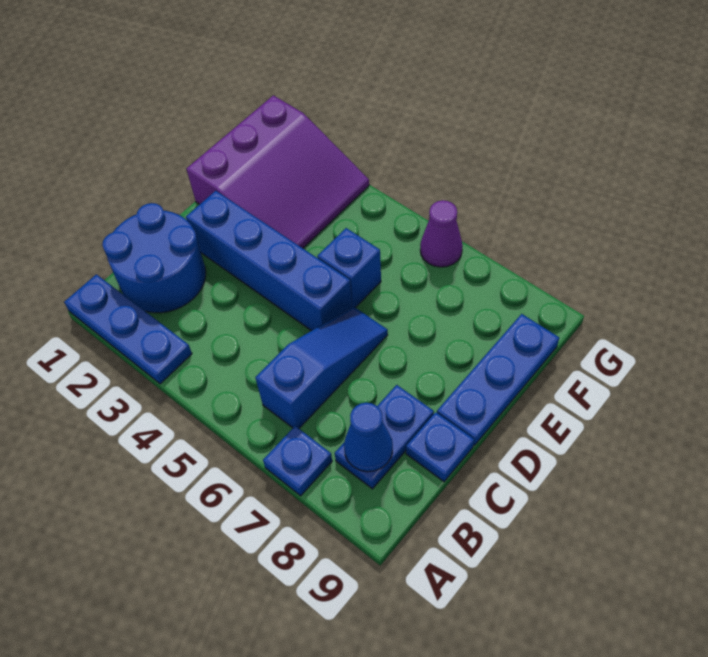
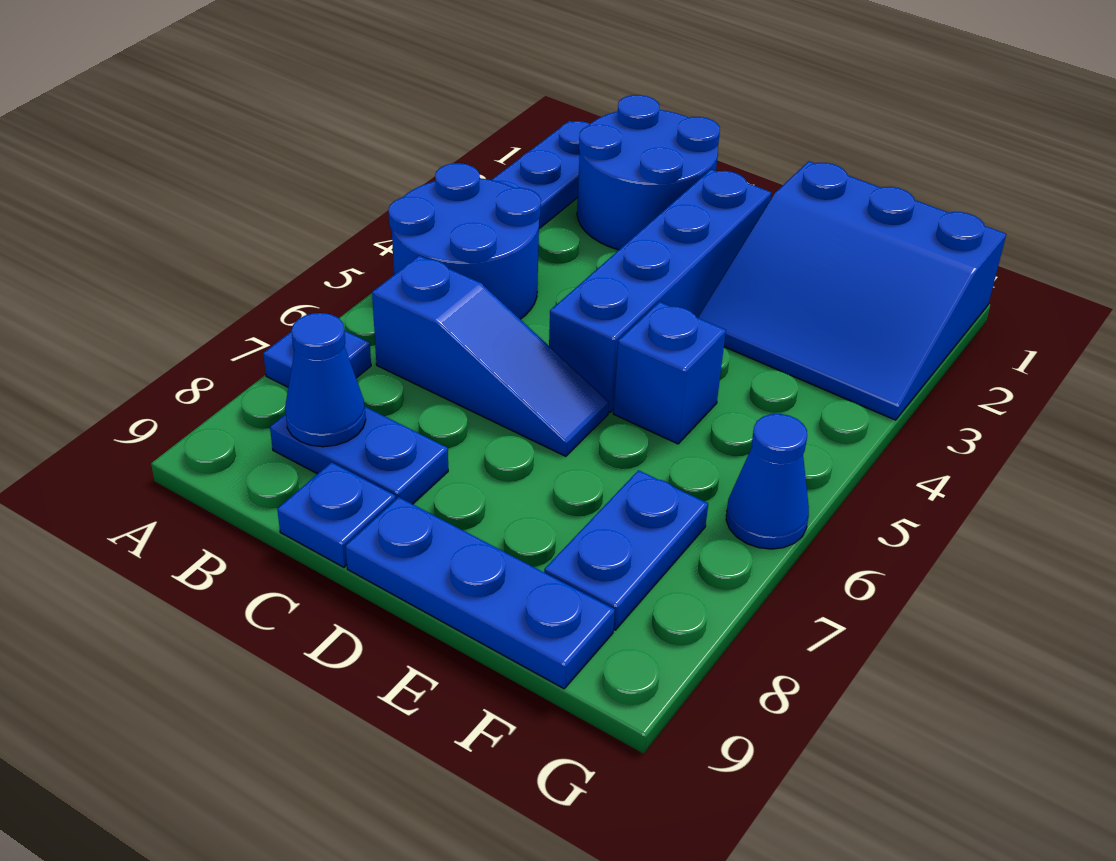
none -> blue 2x2 round brick [388,163,541,319]
purple 3x3 slope [186,95,369,248] -> blue 3x3 slope [698,161,1006,420]
none -> blue 1x2 plate [544,470,708,630]
purple 1x1 cone [420,200,463,267] -> blue 1x1 cone [726,414,809,549]

